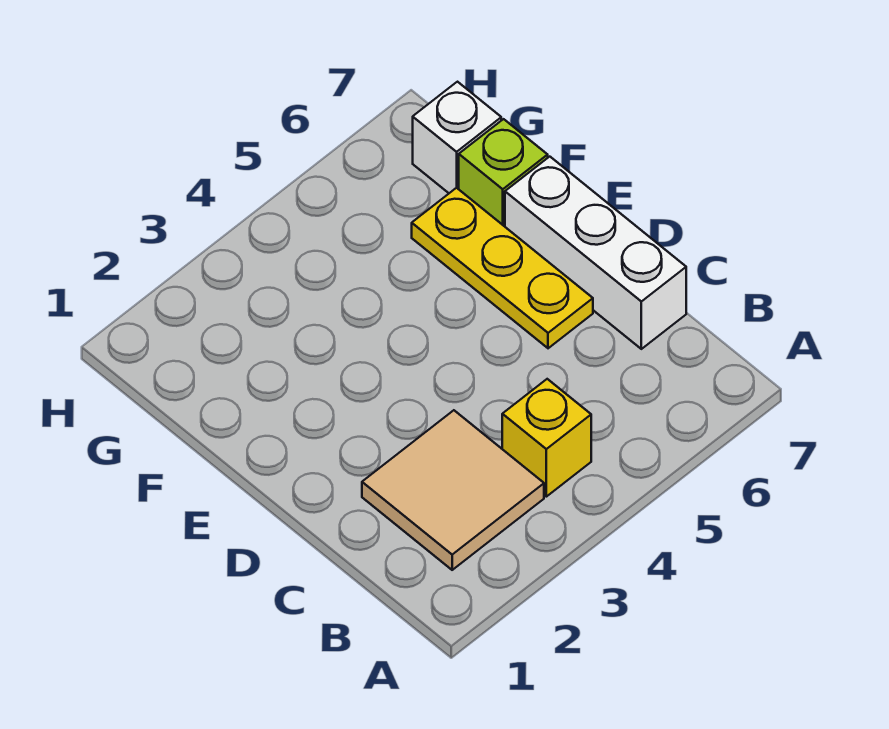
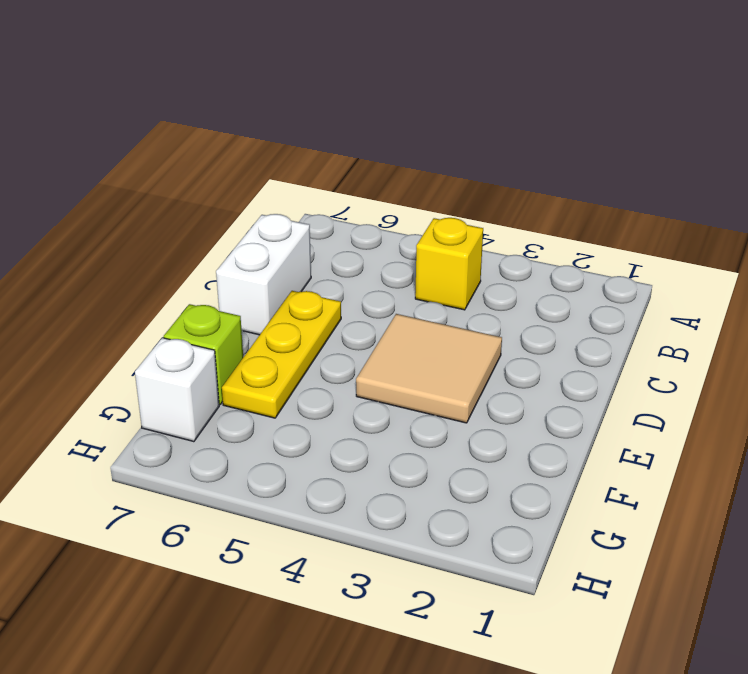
tan 2x2 tile [362,410,544,570] -> tan 2x2 tile moved to [356,314,502,423]
white 1x3 brick [505,157,686,349] -> white 1x2 brick [216,214,311,335]

